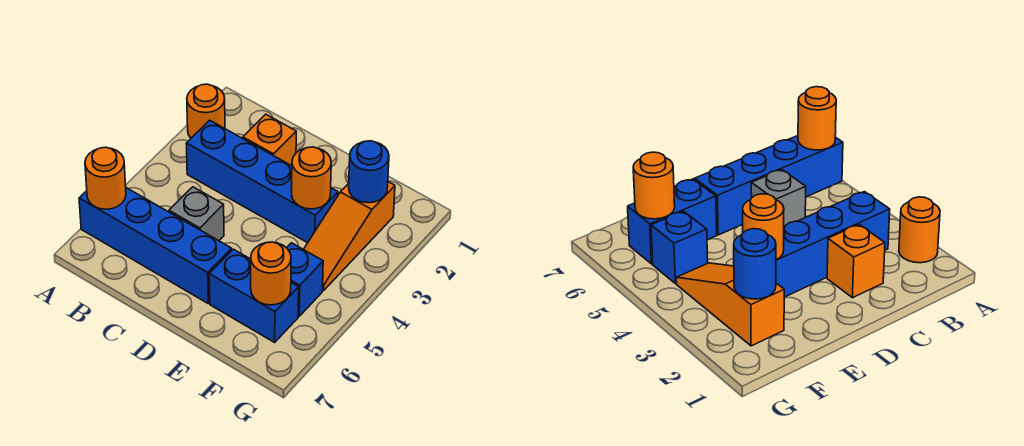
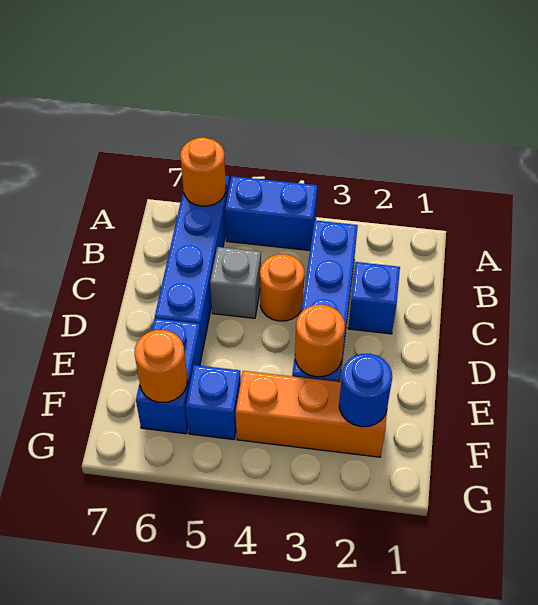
orange 1x1 round brick [187,84,225,138] -> orange 1x1 round brick moved to [260,254,304,321]
none -> blue 1x2 brick [225,176,317,250]
orange 1x1 brick [243,114,296,166] -> blue 1x1 brick [348,262,400,334]
orange 1x3 slope [304,182,395,291] -> orange 1x3 brick [236,371,387,457]

